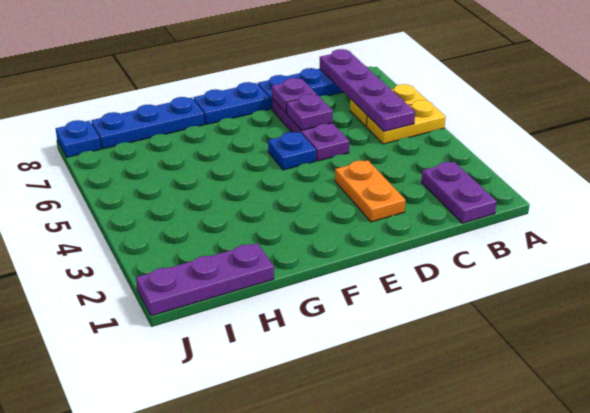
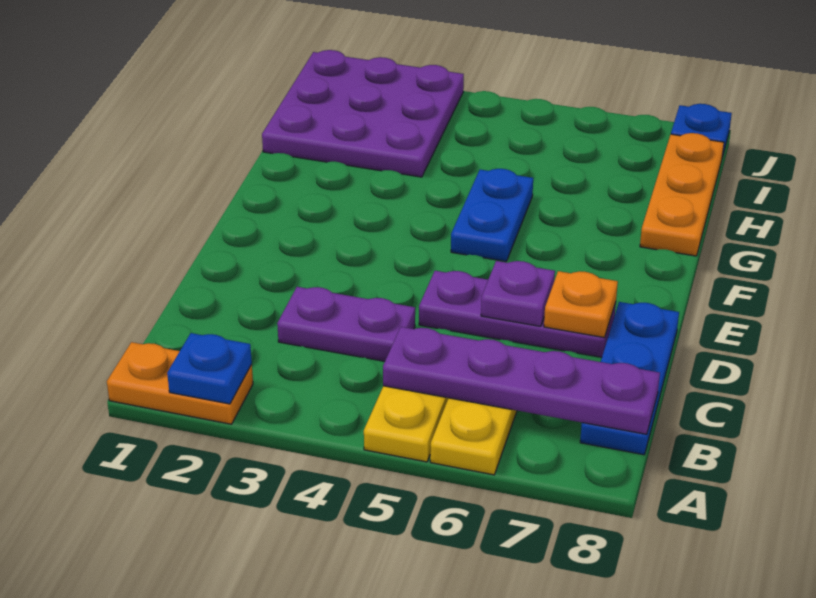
purple 1x2 plate [422,162,497,223] -> purple 1x2 plate moved to [277,287,415,361]
orange 1x2 plate [335,160,406,222] -> orange 1x2 plate moved to [107,342,253,424]
purple 1x1 plate [272,78,317,113] -> orange 1x1 plate [544,271,618,338]
blue 1x1 plate [268,132,316,170] -> blue 1x1 plate moved to [167,333,252,404]
blue 1x2 plate [194,82,270,124] -> blue 1x2 plate moved to [451,169,533,261]
blue 1x3 plate [91,97,205,149] -> orange 1x3 plate [640,133,724,256]
purple 1x3 plate [136,243,274,316] -> purple 3x3 plate [262,50,464,177]

